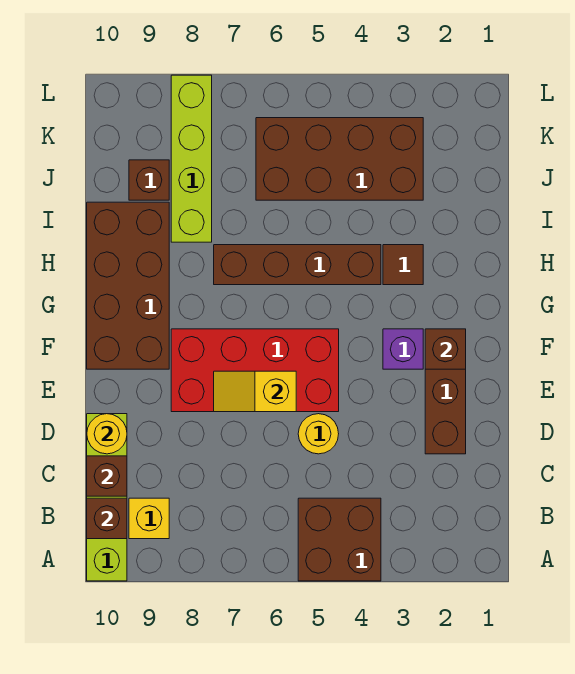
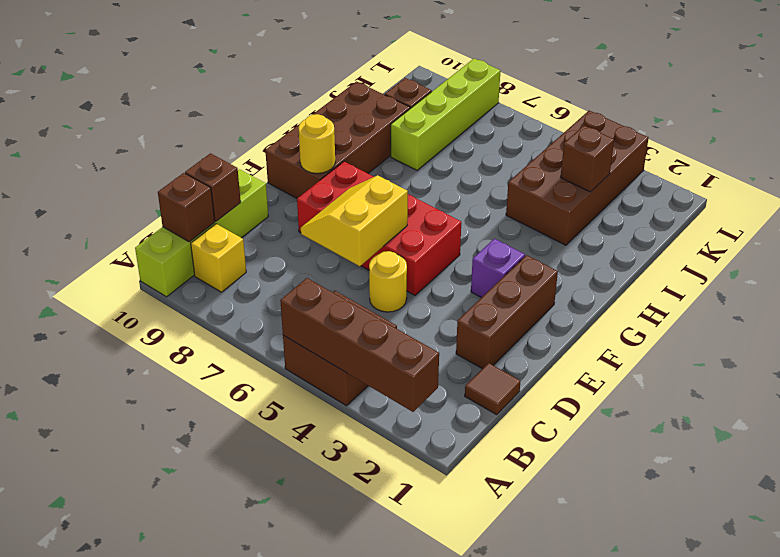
yellow 1x1 round brick [87,414,127,454] -> yellow 1x1 round brick moved to [298,114,335,173]
yellow 1x2 slope [214,371,296,412] -> yellow 2x2 slope [301,175,408,266]
brown 1x1 brick [425,329,466,369] -> brown 1x1 brick moved to [560,126,614,192]
brown 1x1 tile [383,245,423,285] -> brown 1x1 tile moved to [465,363,521,415]
brown 1x4 brick [214,245,381,285] -> brown 1x4 brick moved to [280,278,439,412]
brown 2x4 brick [256,118,423,200] -> brown 2x4 brick turned to [506,111,648,245]

